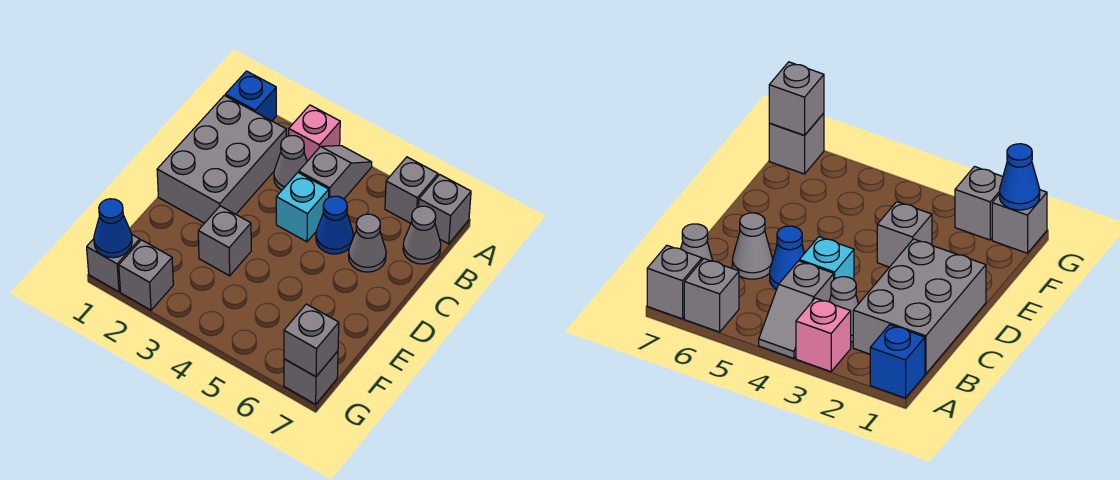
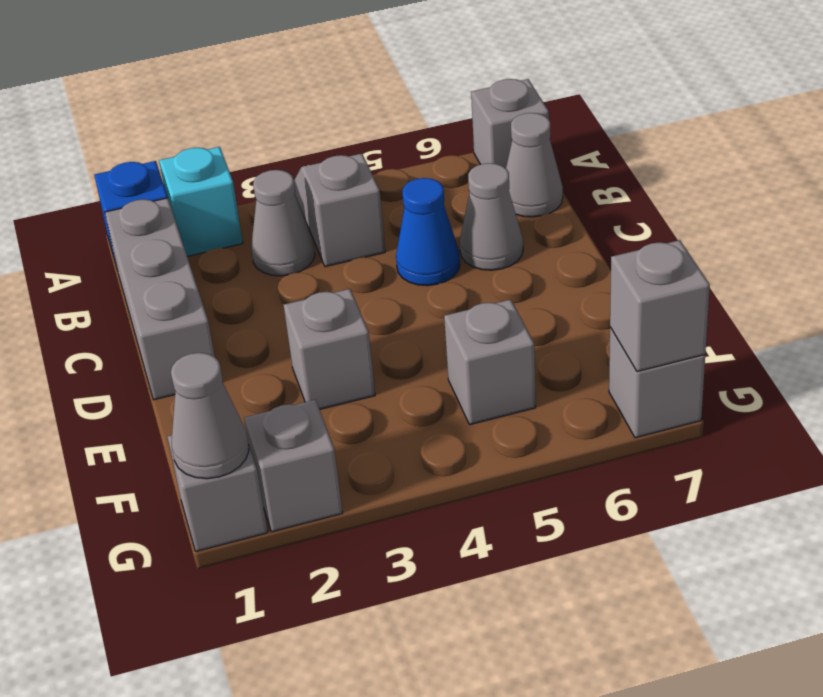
pink 1x1 brick [289,105,340,161] -> none
grey 1x1 brick [385,157,438,223] -> grey 1x1 brick moved to [444,300,536,425]
grey 2x3 brick [157,96,286,223] -> grey 1x3 brick [105,198,215,400]
cyan 1x1 brick [276,173,329,242] -> cyan 1x1 brick moved to [159,147,243,256]
blue 1x1 cone [94,199,132,258] -> grey 1x1 cone [171,353,249,479]

